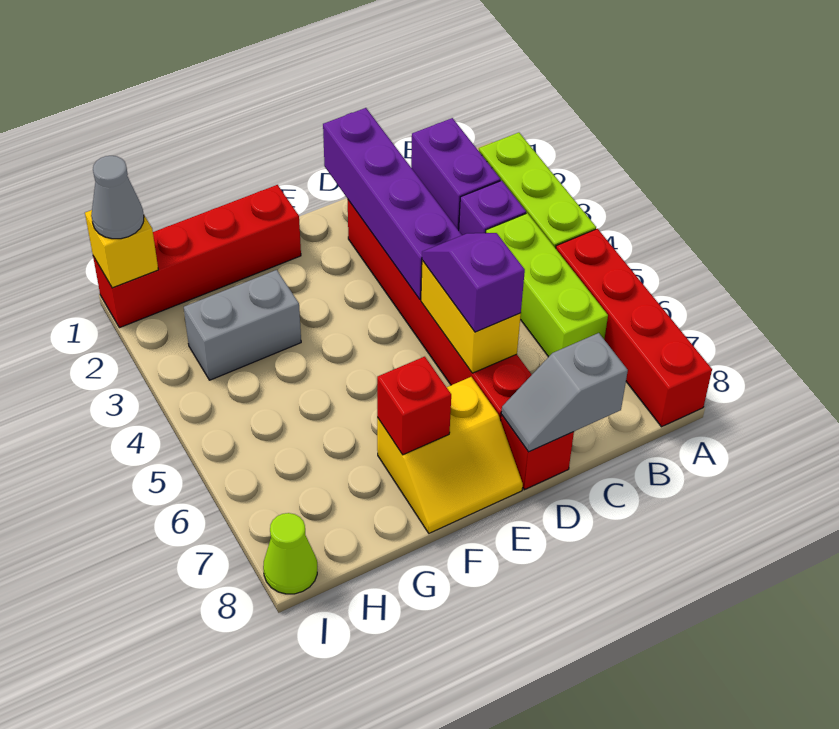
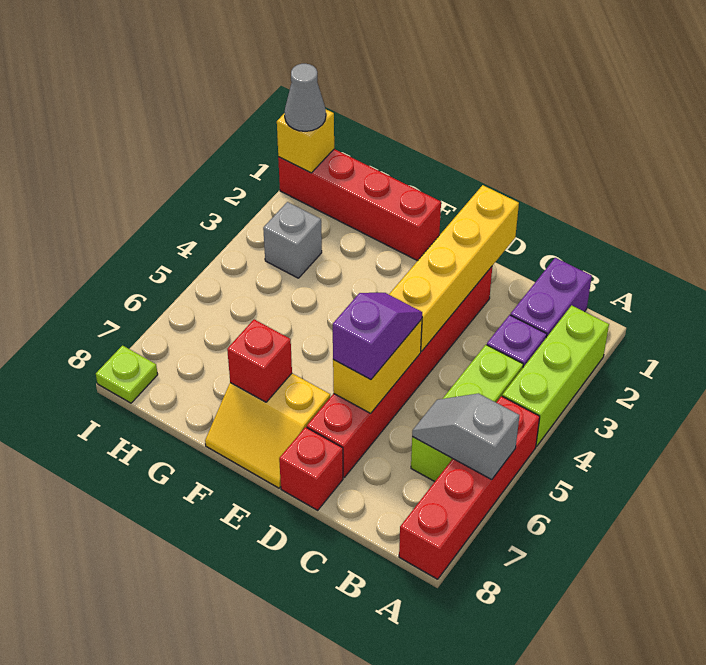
grey 1x2 slope [501,333,628,452] -> grey 1x2 slope moved to [412,394,519,480]
purple 1x4 brick [323,108,462,299] -> yellow 1x4 brick [389,185,519,351]
grey 1x2 brick [184,270,301,380] -> grey 1x1 brick [263,202,322,278]
lime 1x1 cone [263,513,317,594] -> lime 1x1 plate [96,346,158,403]

